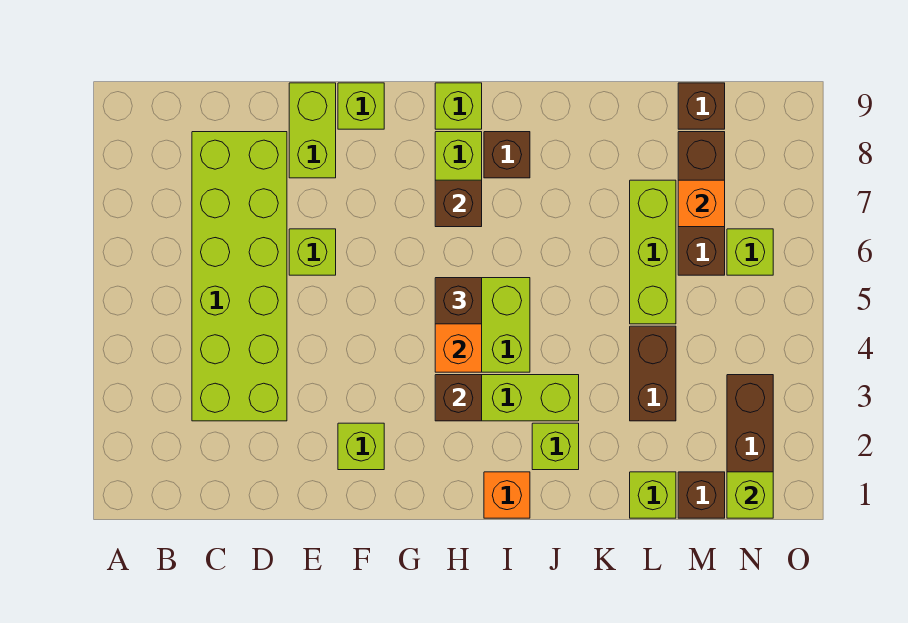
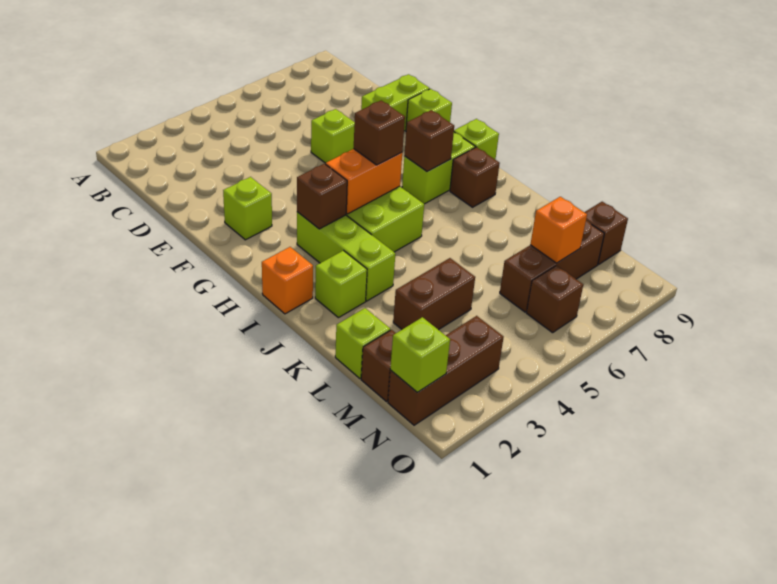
lime 2x6 brick [192,132,287,421] -> none
lime 1x3 brick [630,180,676,324] -> none
lime 1x1 brick [727,229,773,275] -> brown 1x1 brick [526,266,583,333]

